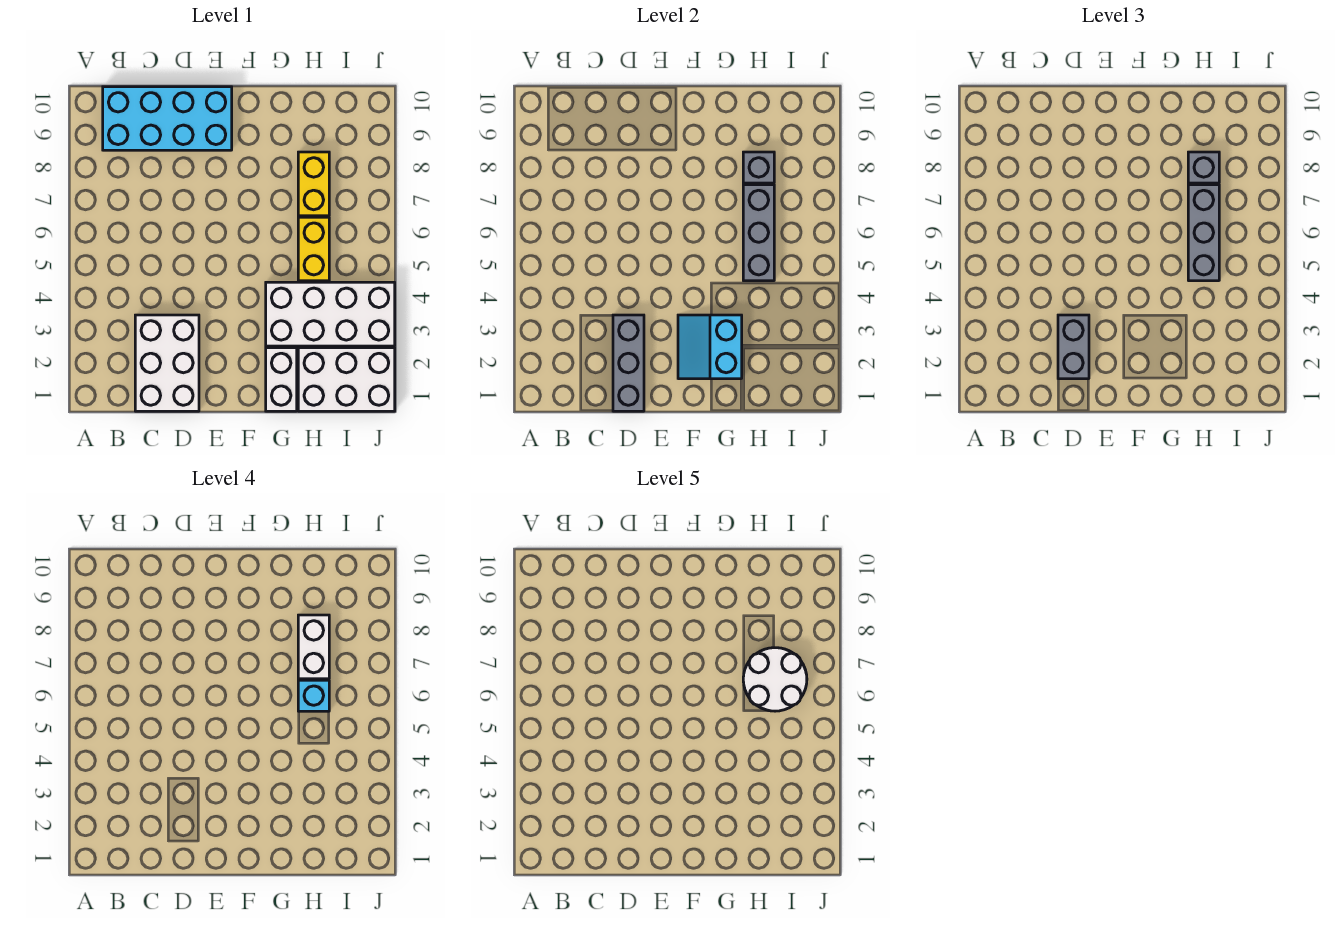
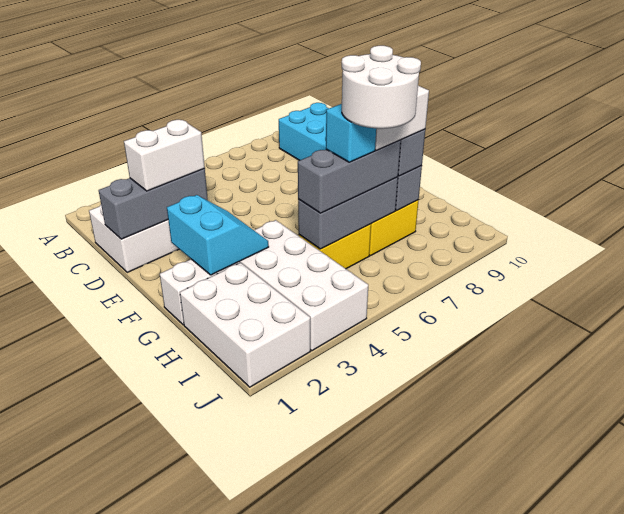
grey 1x2 brick [1058,315,1089,379] -> white 1x2 brick [124,120,205,191]
cyan 2x2 slope [678,315,742,379] -> cyan 2x2 slope turned to [167,195,269,275]

